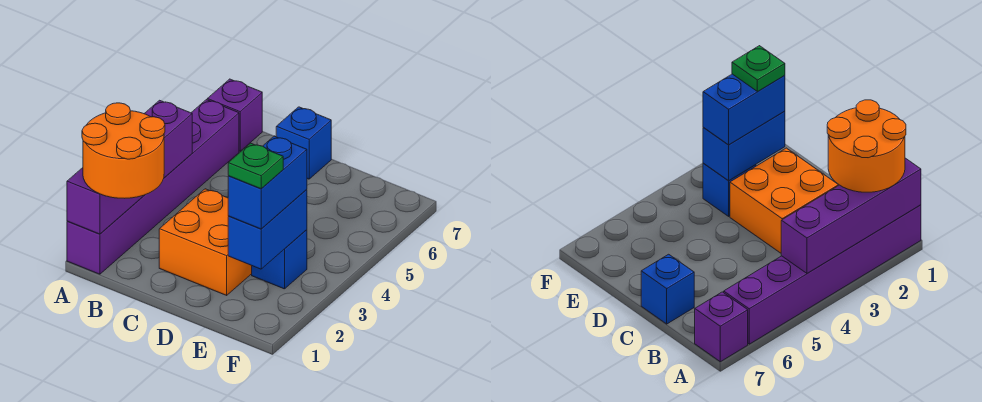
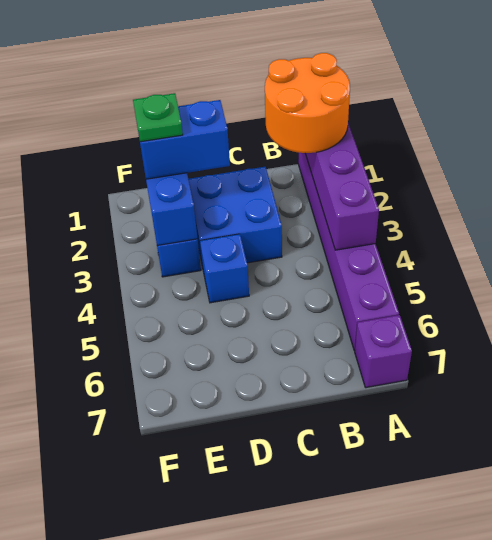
orange 2x2 brick [159,189,252,295] -> blue 2x2 brick [189,167,282,267]
blue 1x1 brick [276,107,331,179] -> blue 1x1 brick moved to [200,234,249,303]
blue 1x2 brick [228,136,307,229] -> blue 1x2 brick turned to [139,100,230,179]

